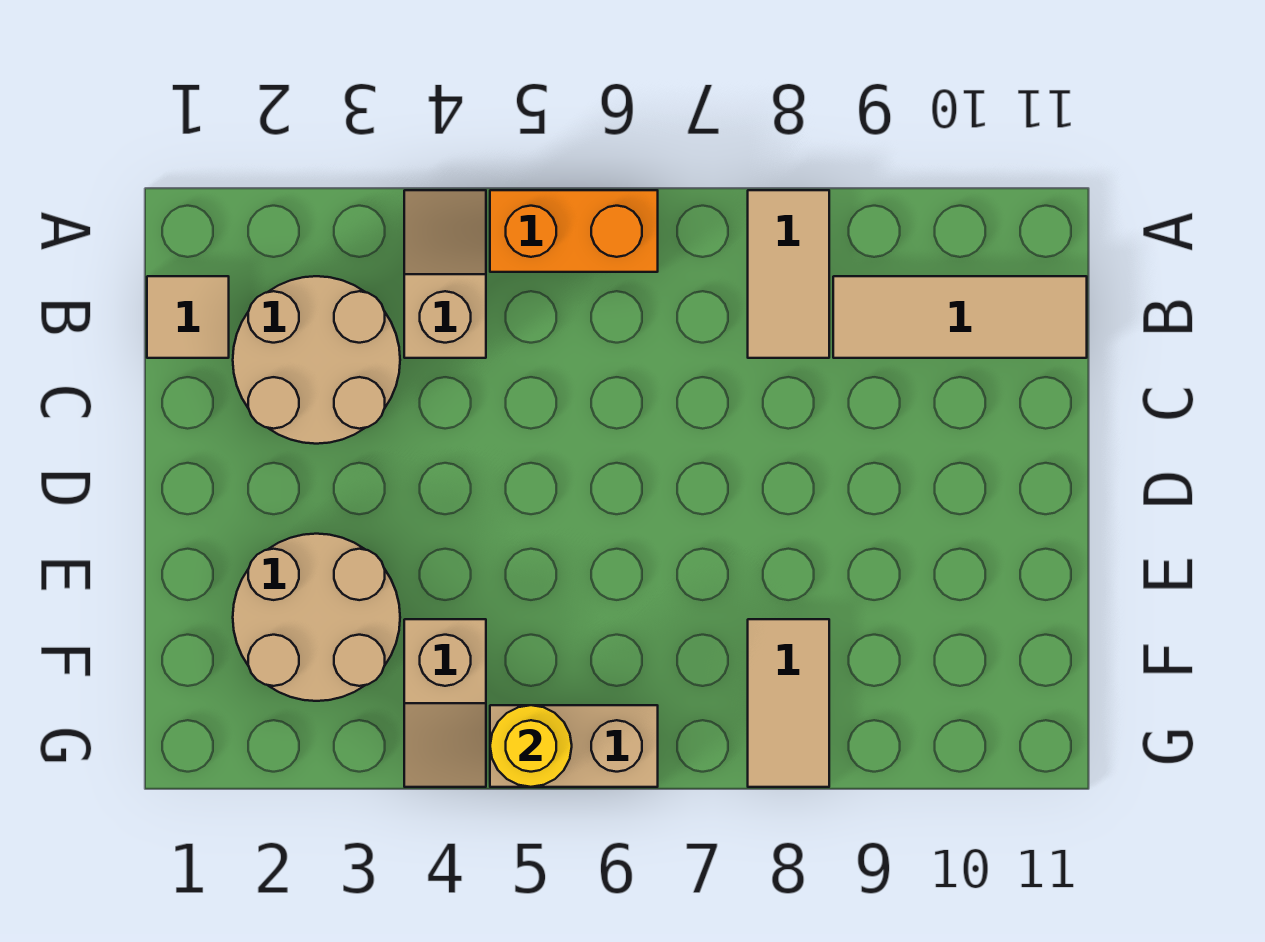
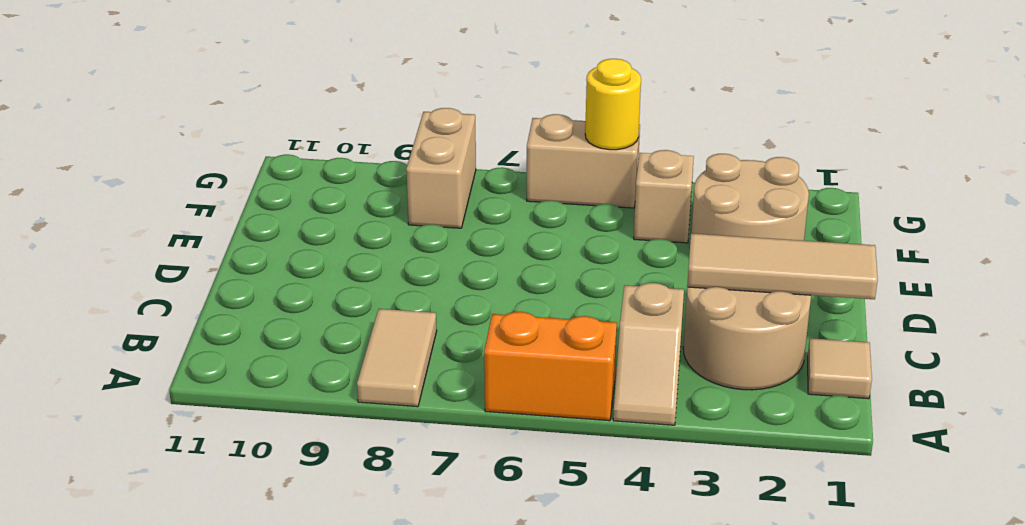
tan 1x3 tile [833,276,1087,358] -> tan 1x3 tile moved to [687,233,878,299]
tan 1x2 tile [748,619,829,787] -> tan 1x2 brick [406,108,476,228]

